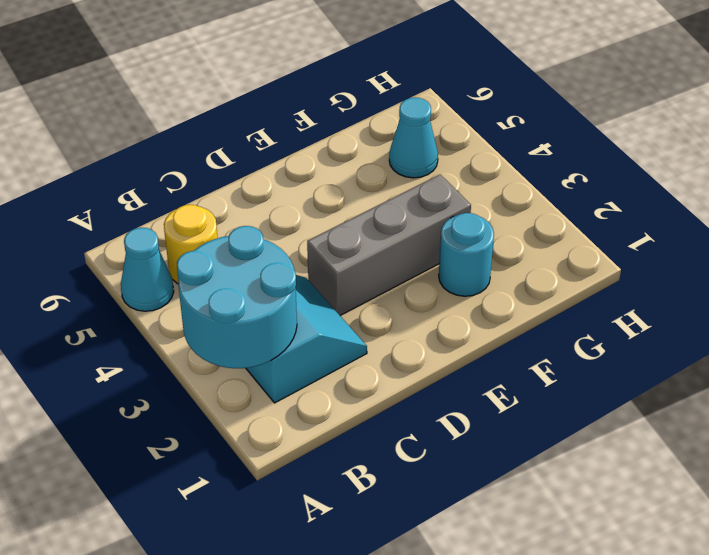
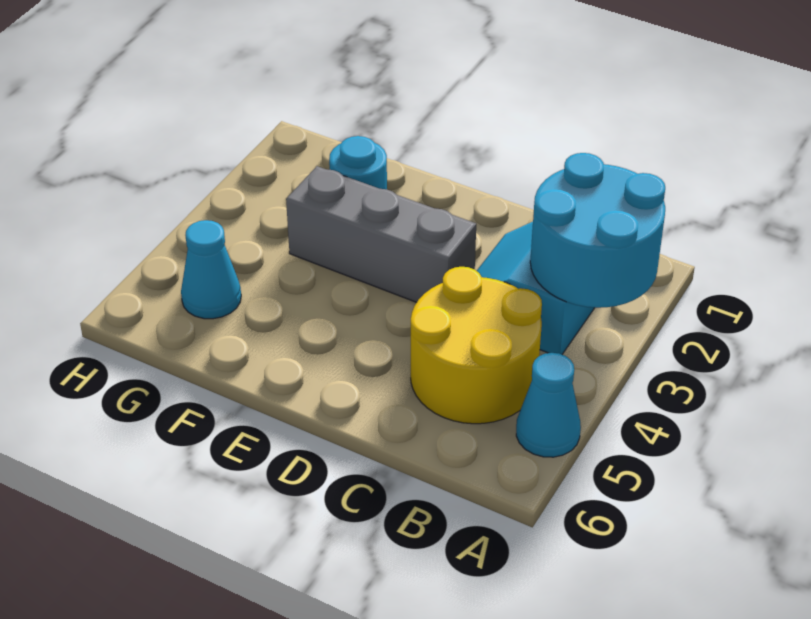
yellow 1x1 round brick [164,205,217,284] -> yellow 2x2 round brick [411,267,542,424]

